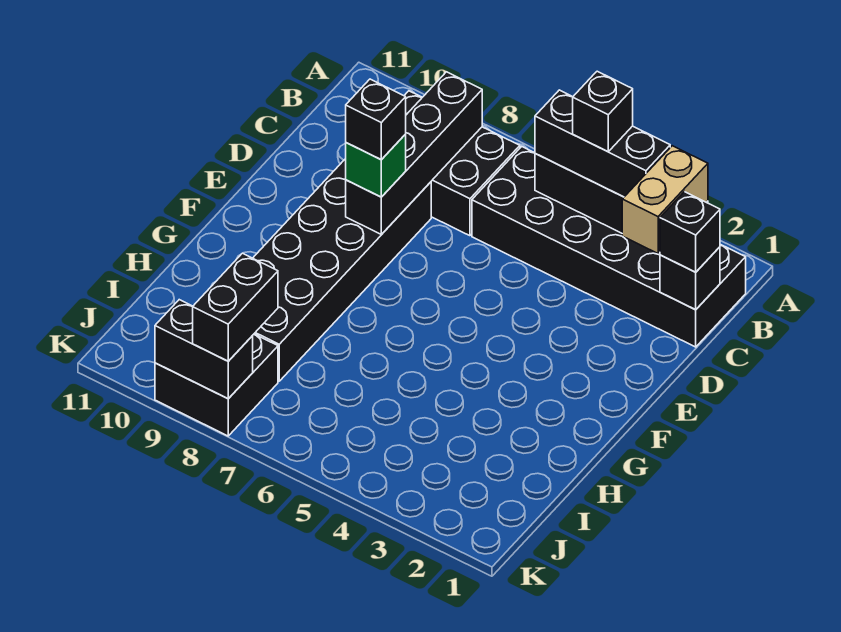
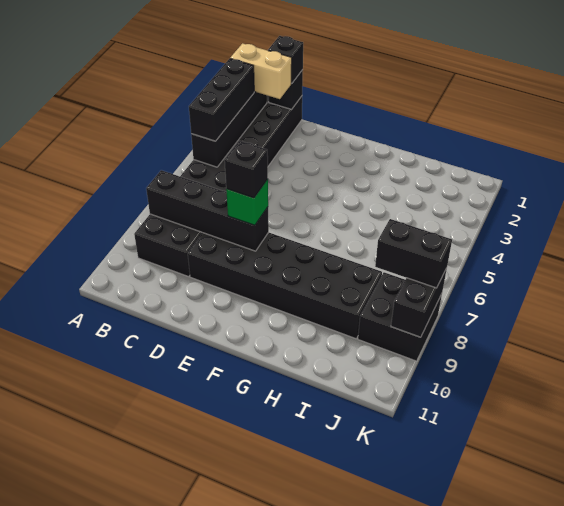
black 1x1 brick [573,71,633,152] -> none

